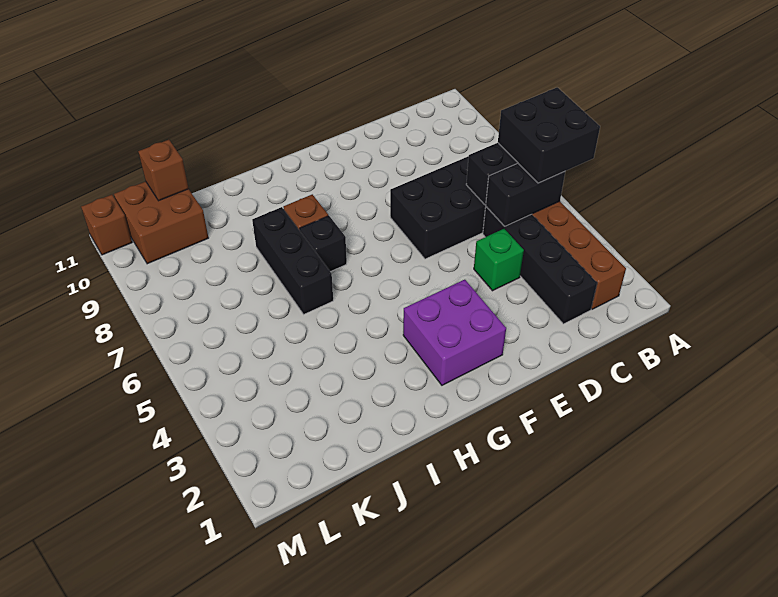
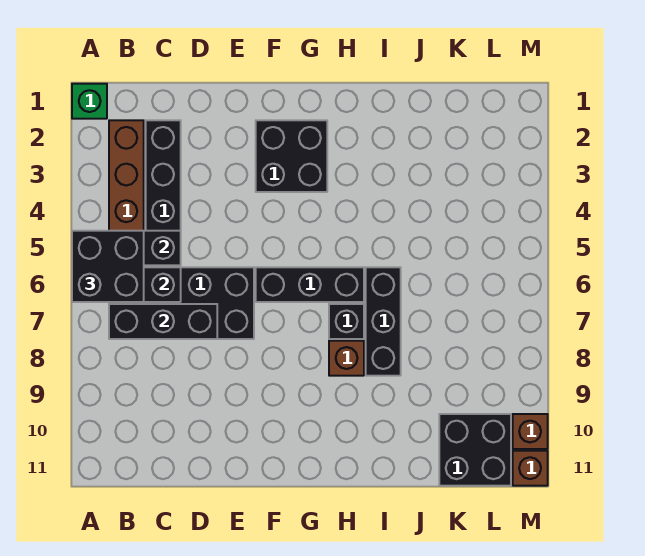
none -> black 1x3 brick [109,304,217,339]
green 1x1 brick [474,229,524,291] -> green 1x1 brick moved to [72,84,107,119]
purple 2x2 brick [403,280,506,385] -> black 2x2 brick [256,120,327,192]
none -> black 1x3 brick [256,267,364,302]
brown 2x2 brick [114,181,208,264] -> black 2x2 brick [439,414,511,486]
brown 1x1 brick [138,140,189,201] -> brown 1x1 brick moved to [513,414,548,449]

